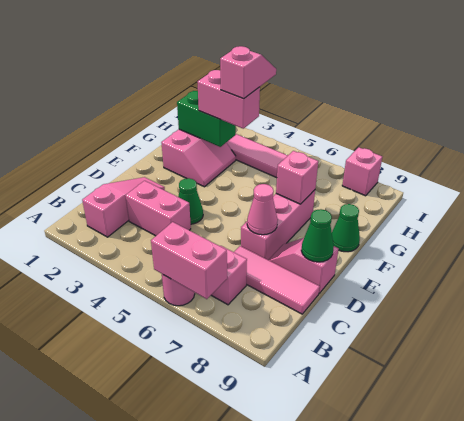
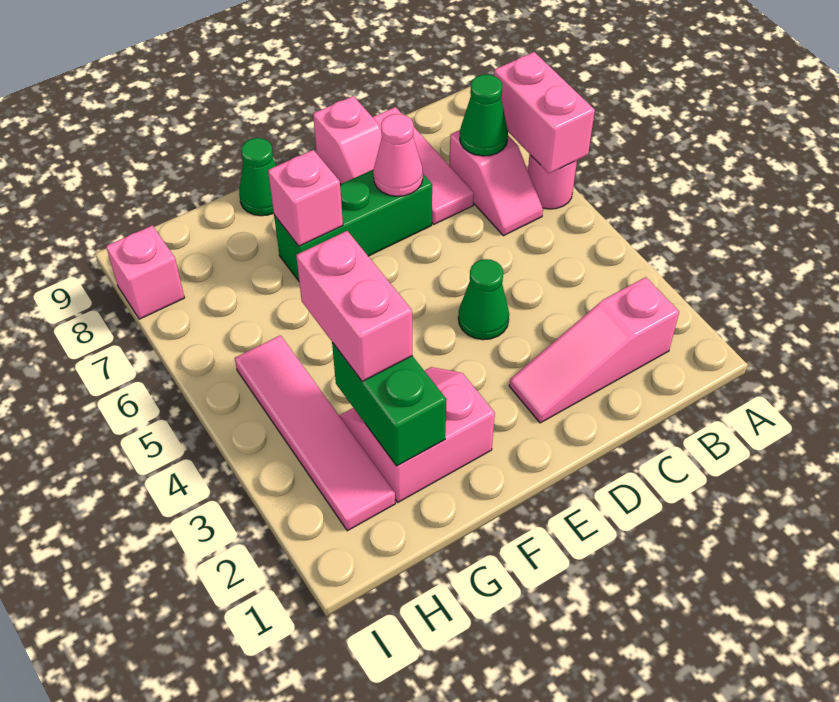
pink 1x2 brick [125,181,191,236] -> none
pink 1x3 brick [241,190,315,260] -> green 1x3 brick [274,170,432,281]
green 1x1 cone [301,209,334,262] -> green 1x1 cone moved to [460,75,508,156]
pink 1x2 slope [220,46,276,99] -> none

